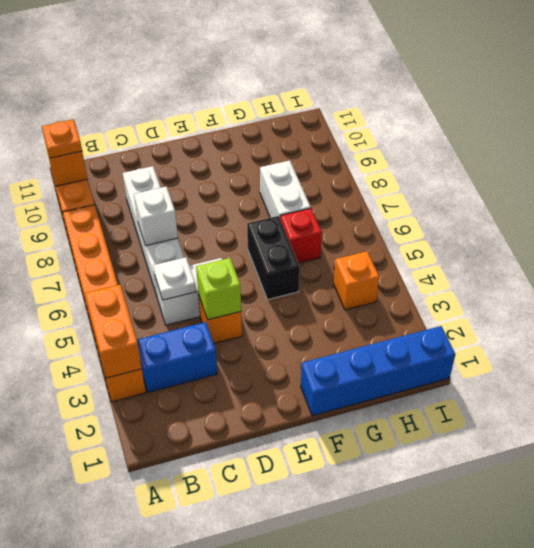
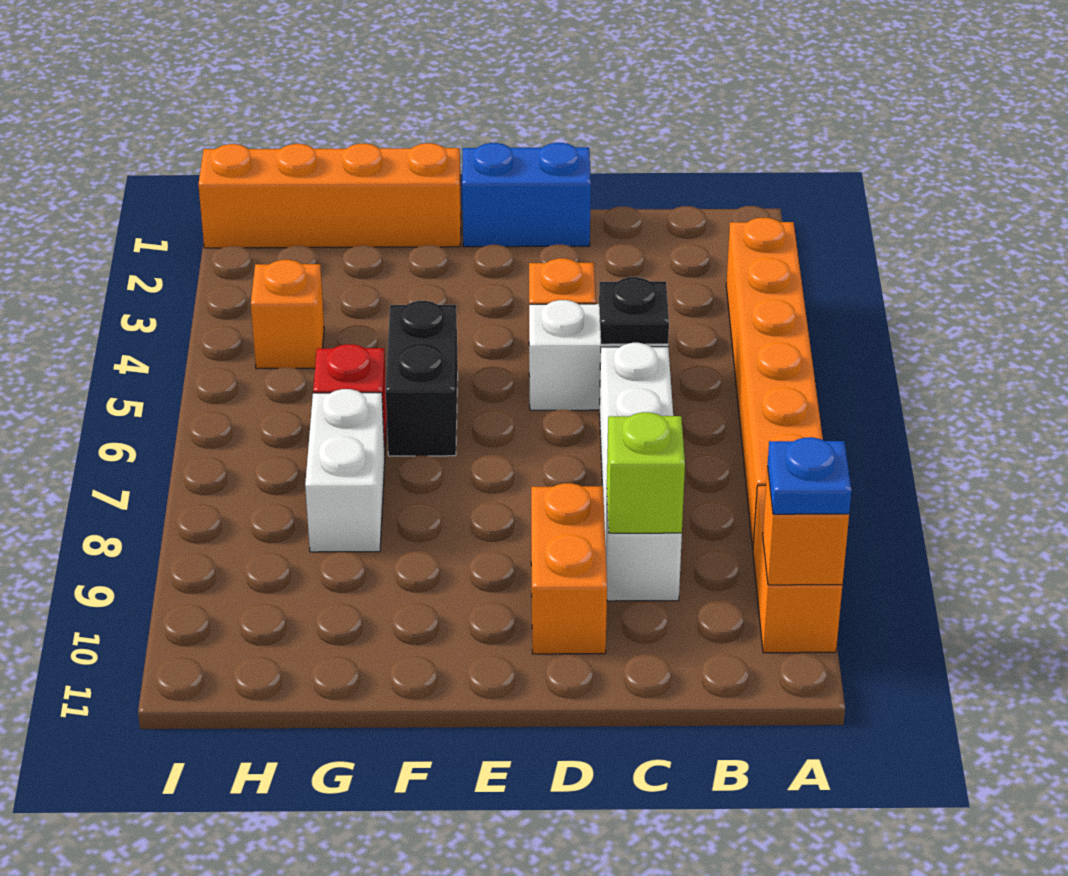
orange 1x2 brick [85,285,142,378] -> orange 1x2 brick moved to [531,483,607,654]
orange 1x1 plate [42,119,82,158] -> blue 1x1 plate [768,437,851,514]
blue 1x2 brick [137,322,217,392] -> blue 1x2 brick moved to [462,143,591,247]
white 1x1 plate [153,257,196,300] -> black 1x1 plate [599,277,669,344]
white 1x1 brick [134,187,178,246] -> none
lime 1x1 brick [196,258,241,320] -> lime 1x1 brick moved to [607,412,685,533]
blue 1x4 brick [301,326,455,416] -> orange 1x4 brick [198,143,461,248]

